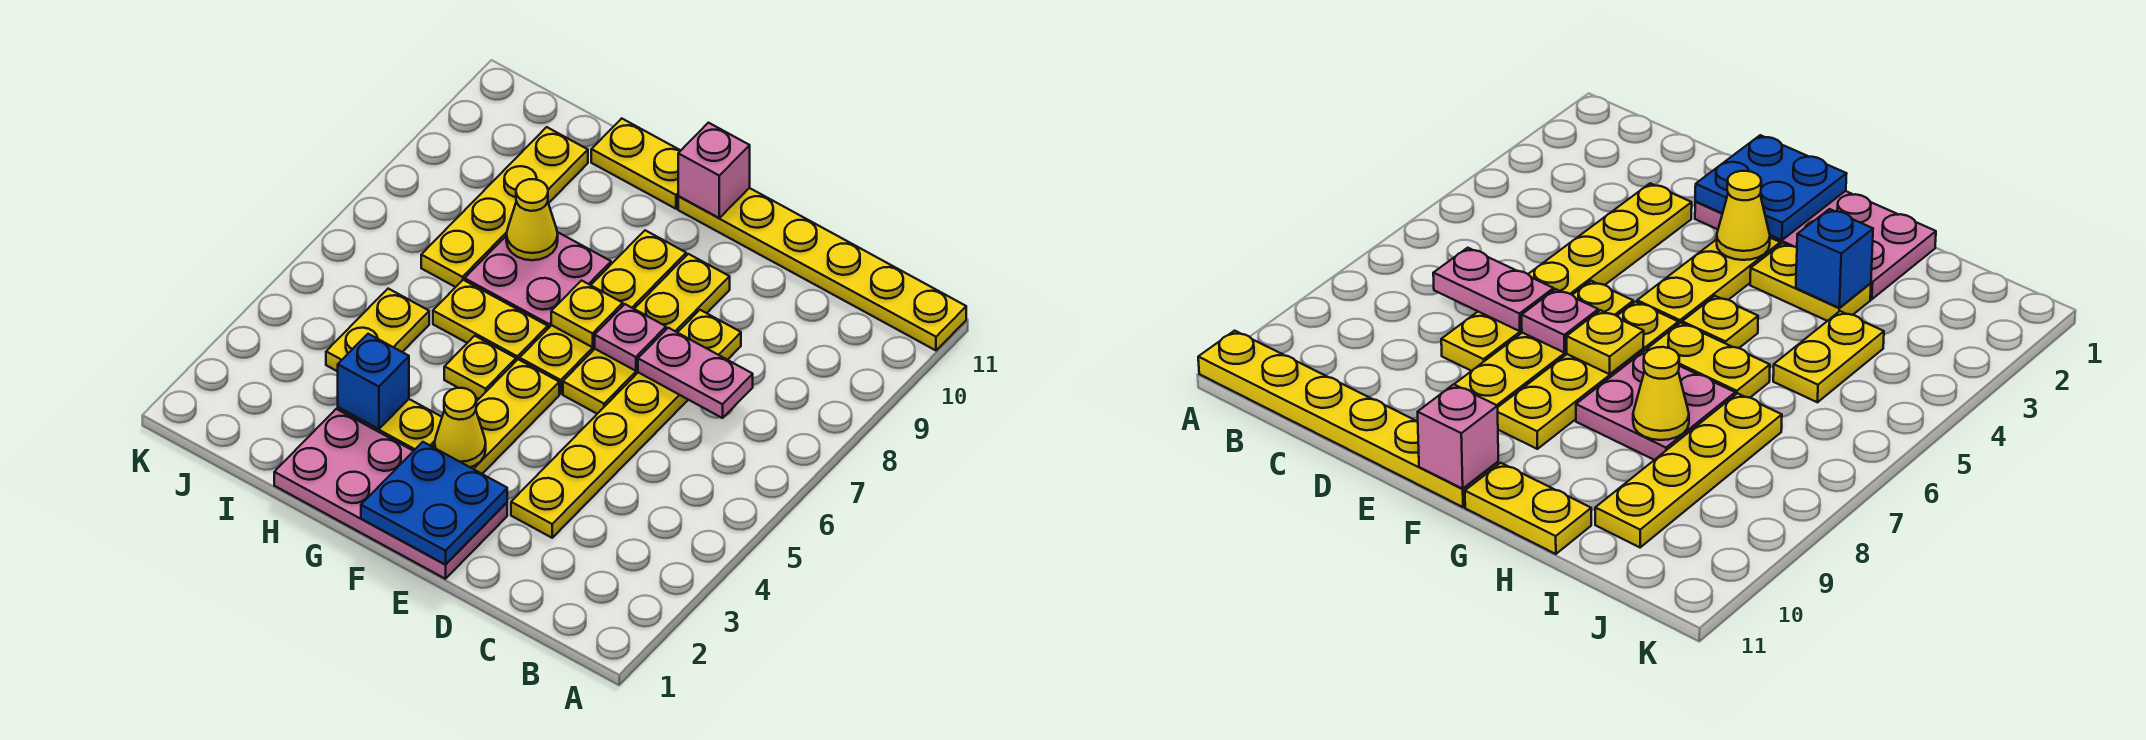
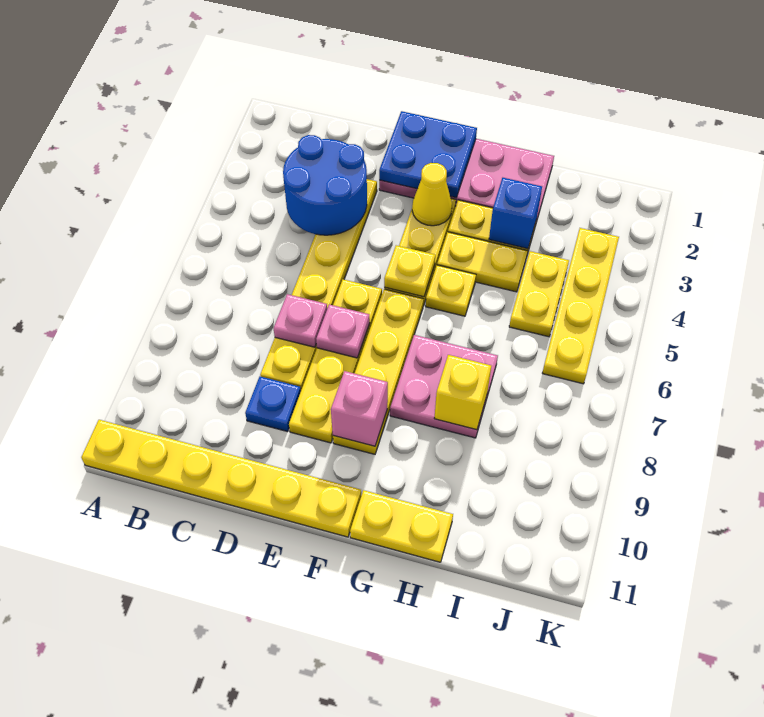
none -> blue 2x2 round brick [283,135,367,235]
pink 1x2 plate [638,328,753,418] -> pink 1x1 plate [274,294,327,347]
none -> blue 1x1 plate [245,376,301,432]
yellow 1x1 plate [551,281,623,347] -> yellow 1x1 plate moved to [384,245,435,297]
pink 1x1 brick [678,123,750,218] -> pink 1x1 brick moved to [331,371,388,446]
yellow 1x2 plate [433,280,548,361] -> yellow 1x2 plate moved to [437,232,527,292]
yellow 1x1 cone [506,179,558,260] -> yellow 1x1 brick [434,355,491,430]
yellow 1x4 plate [421,127,588,287] -> yellow 1x4 plate moved to [543,228,619,384]

